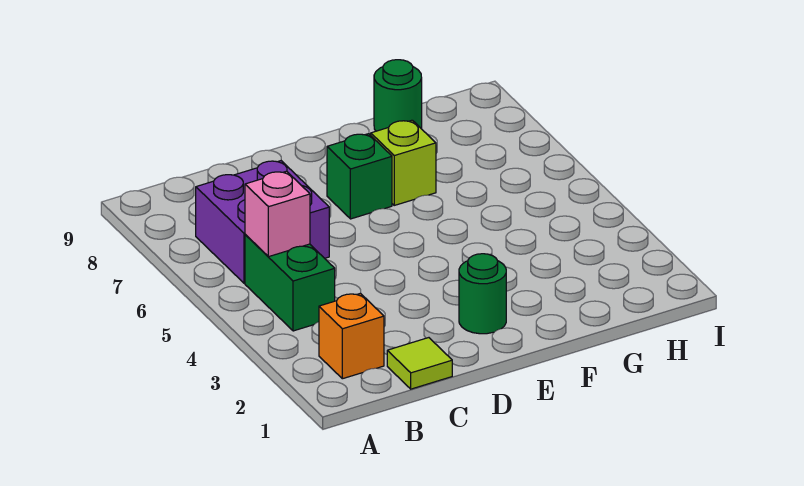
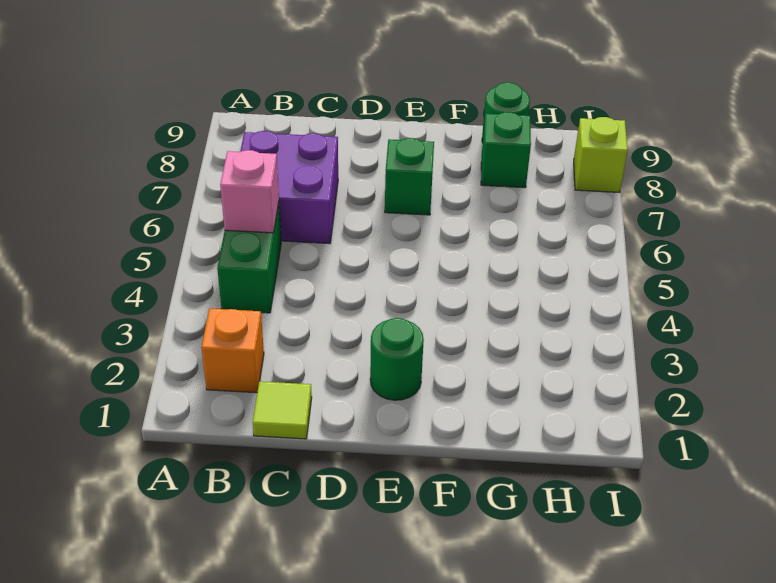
lime 1x1 brick [371,120,436,205] -> lime 1x1 brick moved to [574,117,628,192]
none -> green 1x1 brick [481,112,531,188]

